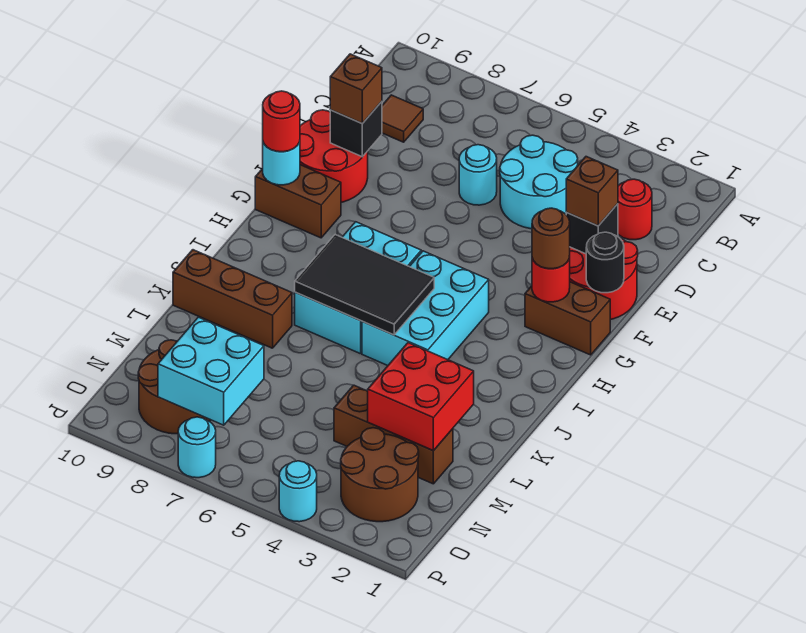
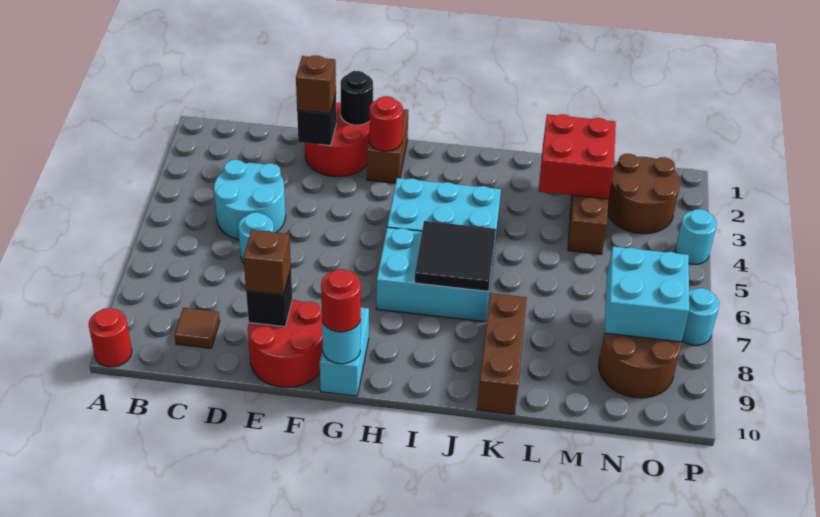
red 1x1 round brick [618,179,652,240] -> red 1x1 round brick moved to [89,308,132,367]
brown 1x1 round brick [532,208,570,269] -> none
brown 1x2 brick [255,165,341,238] -> cyan 1x2 brick [320,307,369,396]
black 2x3 tile [295,235,434,335] -> black 2x2 tile [415,221,496,291]

